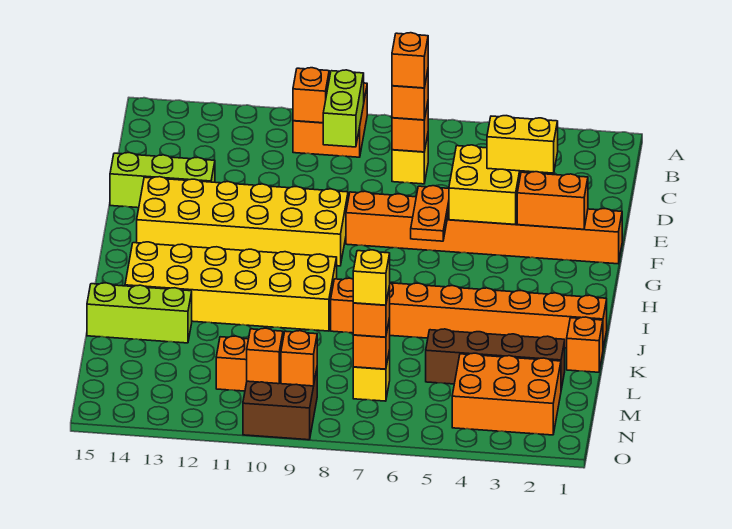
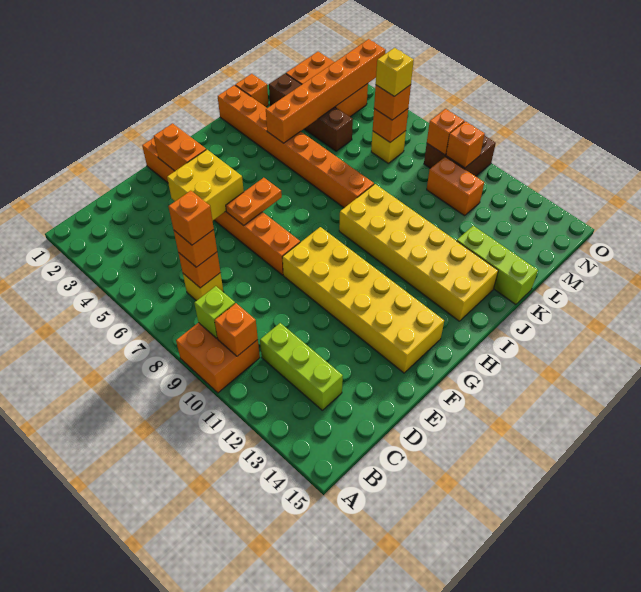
lime 1x2 brick [323,70,364,147] -> lime 1x1 brick [194,286,235,338]
yellow 1x2 brick [487,116,558,173] -> none
lime 1x3 brick [110,153,215,208] -> lime 1x3 brick moved to [260,323,343,410]
none -> orange 1x6 brick [266,39,386,143]

